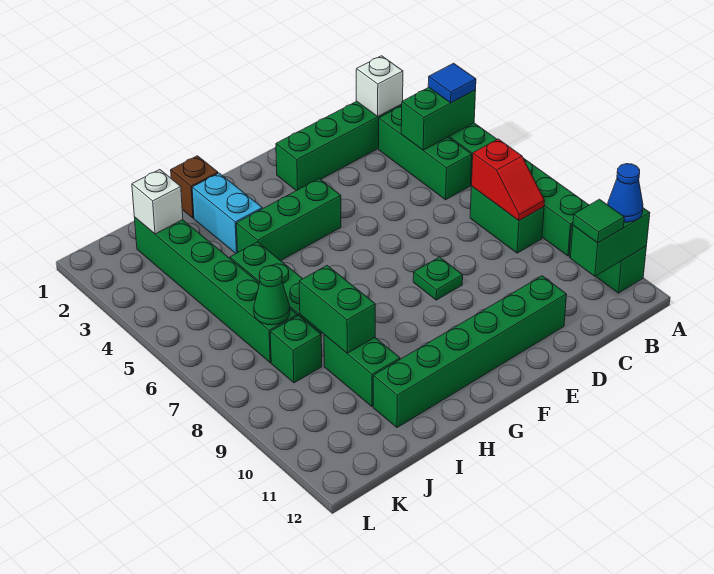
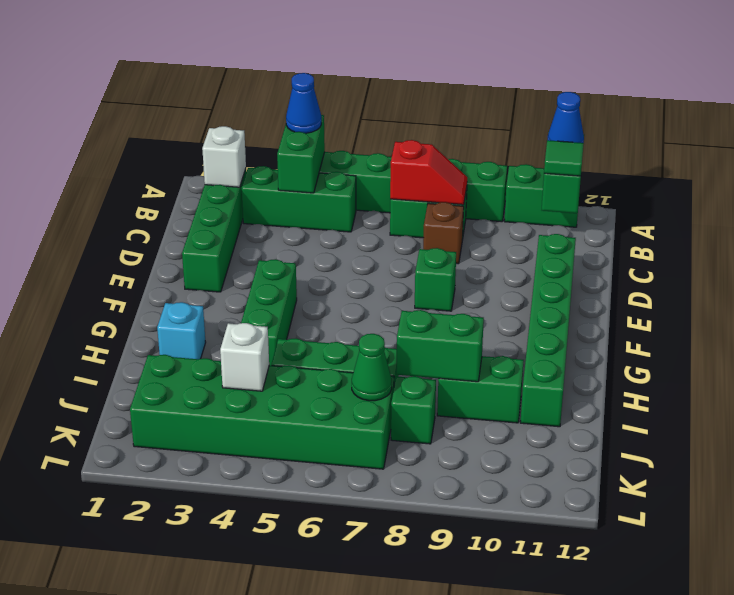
blue 1x1 tile [428,63,476,103] -> blue 1x1 cone [286,73,321,133]
green 1x1 plate [413,257,463,300] -> green 1x1 brick [415,248,456,311]
brown 1x1 brick [171,156,218,218] -> brown 1x1 brick moved to [423,202,464,264]
cyan 1x2 brick [192,173,262,253] -> cyan 1x1 brick [157,302,206,359]
green 1x6 brick [134,217,297,363] -> green 2x6 brick [130,355,394,469]
white 1x1 brick [132,170,183,234] -> white 1x1 brick moved to [220,323,269,391]

